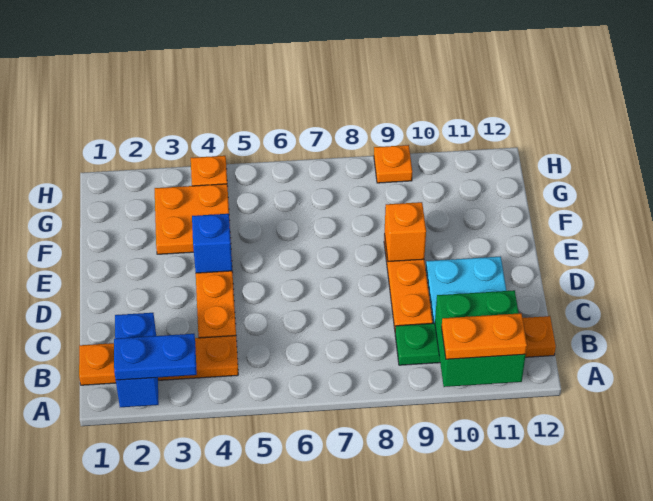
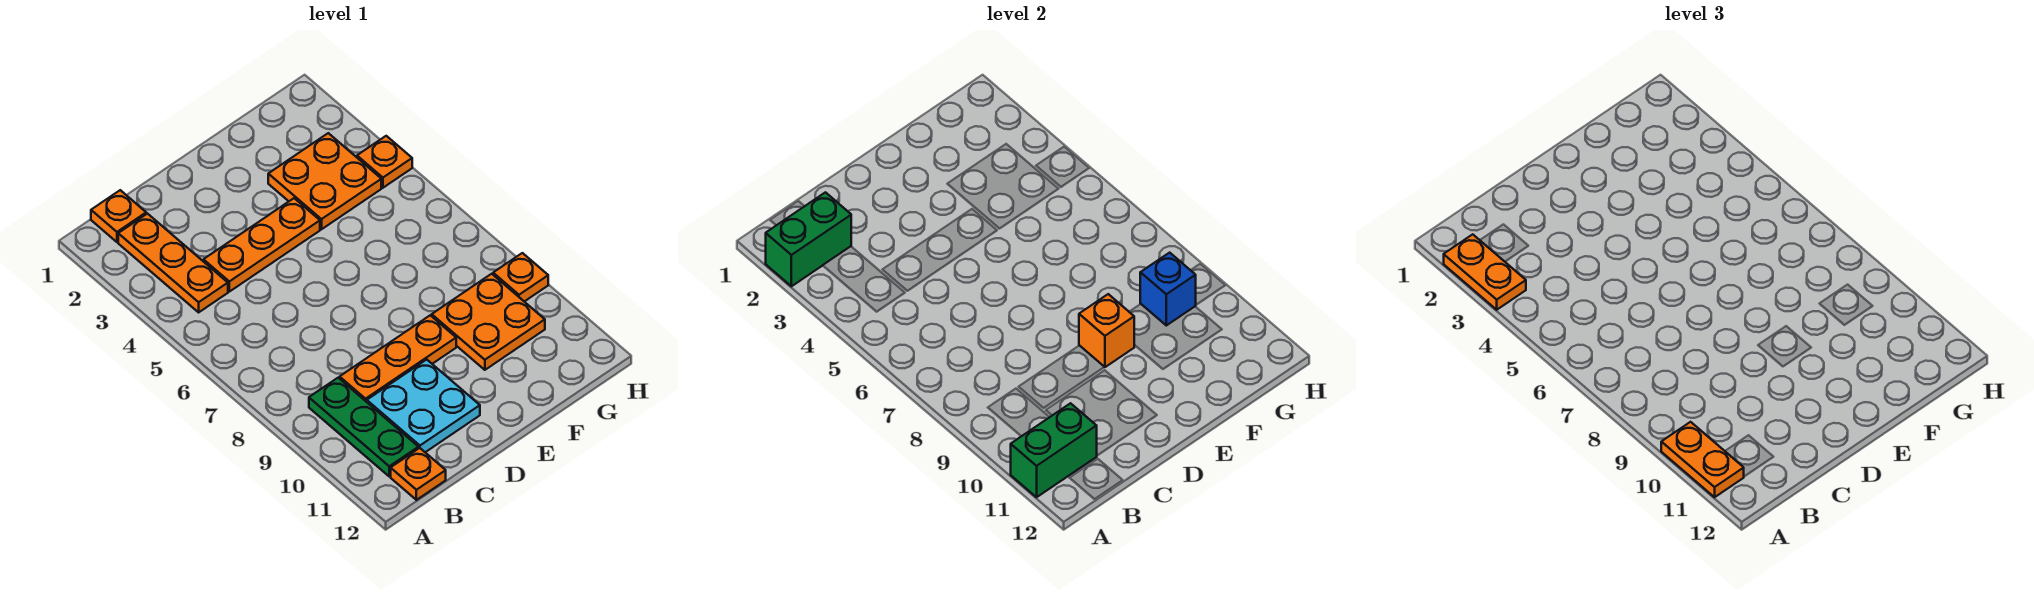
blue 1x2 brick [115,313,159,407] -> green 1x2 brick [766,192,851,286]
blue 1x2 plate [114,334,197,380] -> orange 1x2 plate [1444,234,1526,310]
green 2x2 brick [435,290,526,387] -> green 1x2 brick [1011,403,1097,497]
blue 1x1 brick [192,214,232,273] -> blue 1x1 brick moved to [1140,253,1196,325]
none -> orange 2x2 plate [432,274,545,370]

